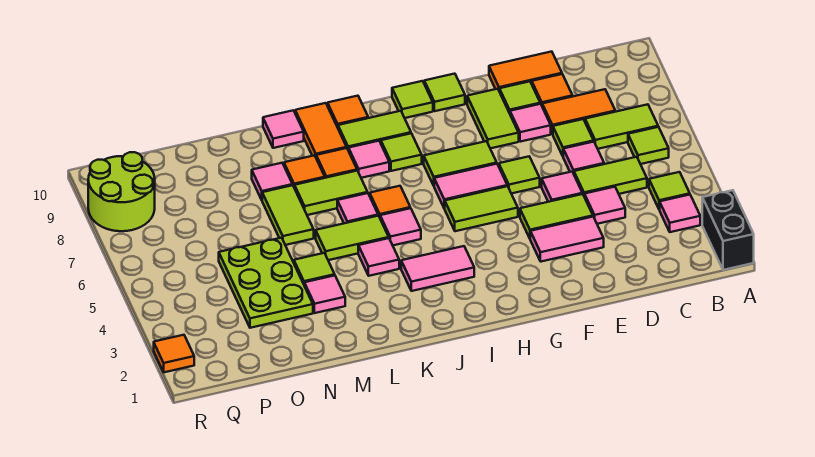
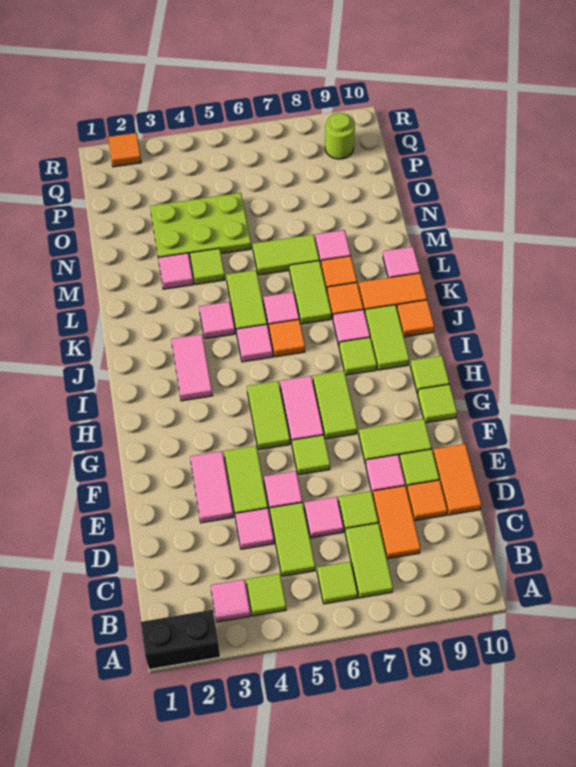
lime 2x2 round brick [88,152,155,231] -> lime 1x1 round brick [325,113,355,159]

